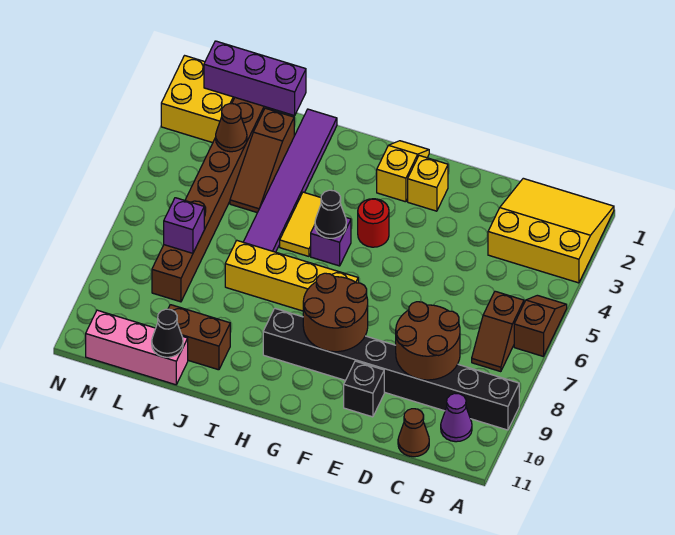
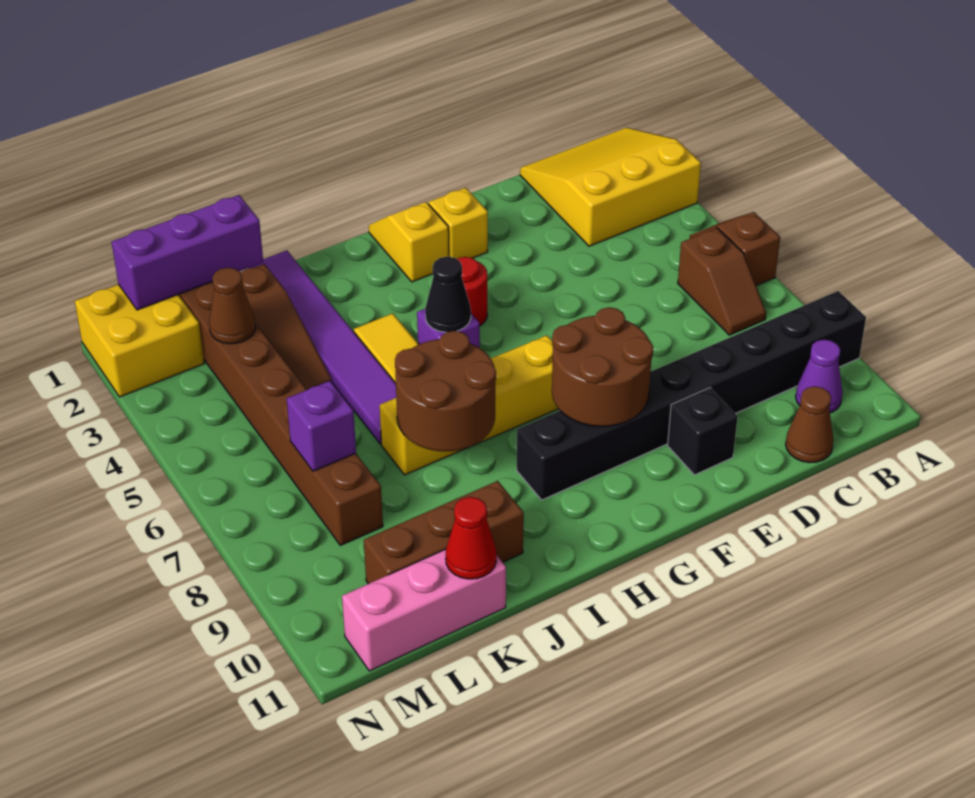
brown 2x2 round brick [396,302,460,380] -> brown 2x2 round brick moved to [395,331,496,451]
brown 1x2 brick [168,305,230,370] -> brown 1x3 brick [364,481,524,584]
black 1x1 cone [152,309,183,357] -> red 1x1 cone [446,497,497,579]

